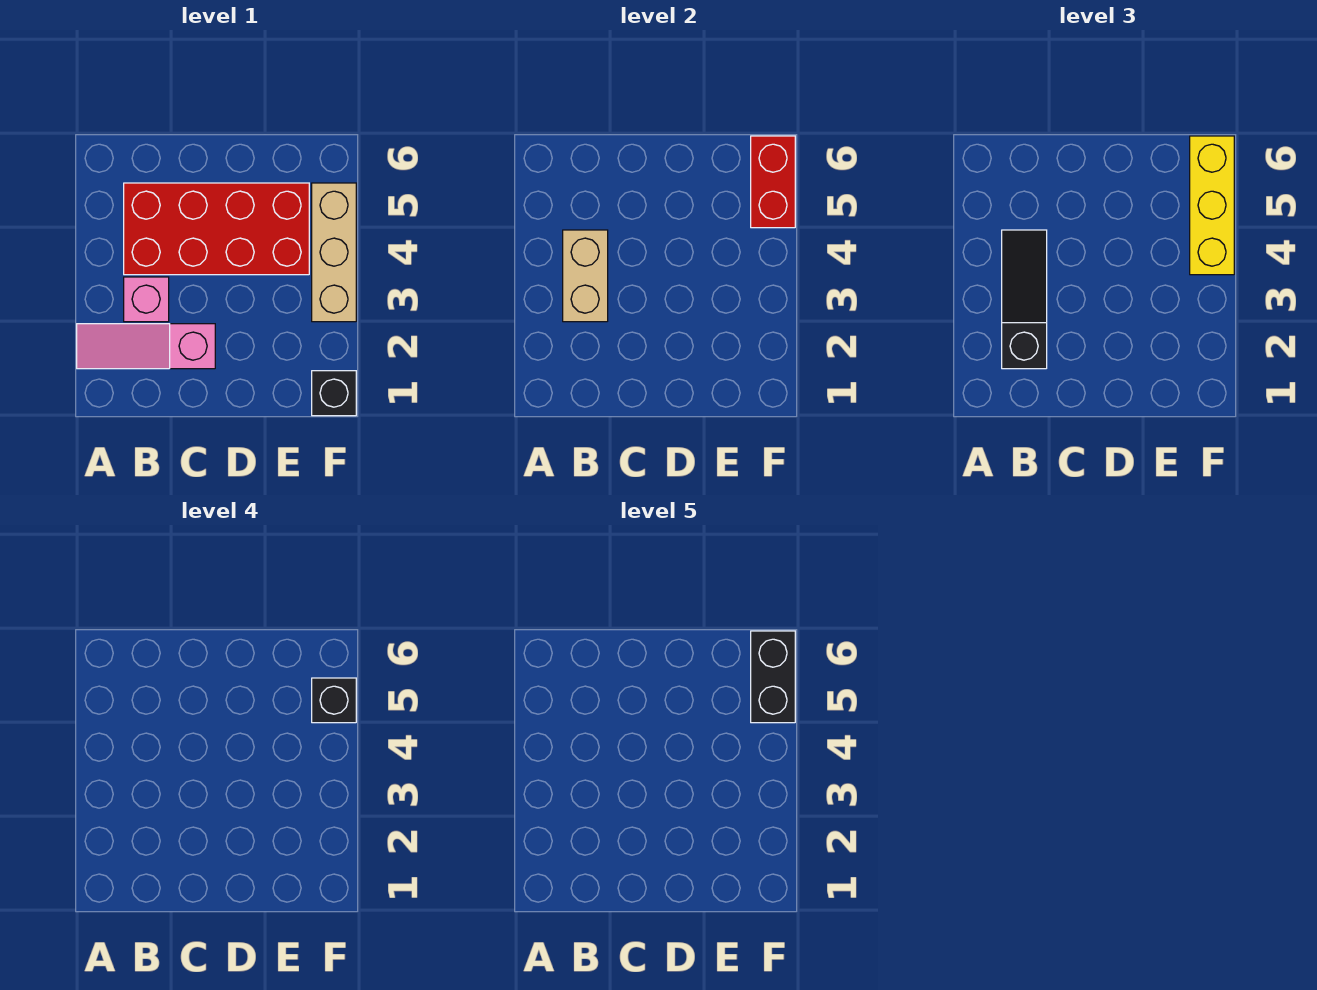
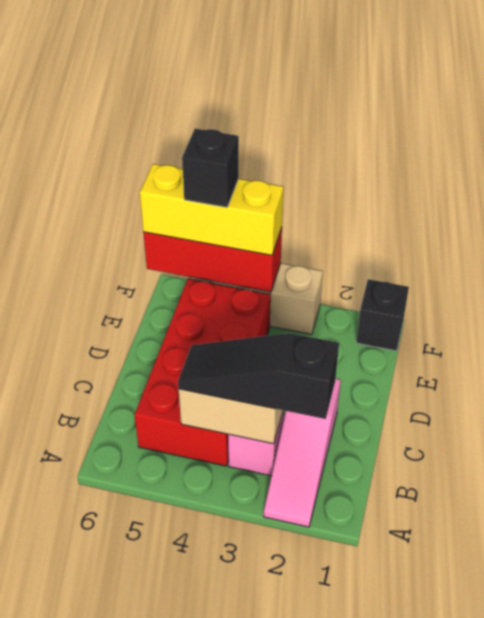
red 1x2 brick [751,136,795,228] -> red 1x3 brick [143,228,282,292]
black 1x2 brick [751,631,795,723] -> none

